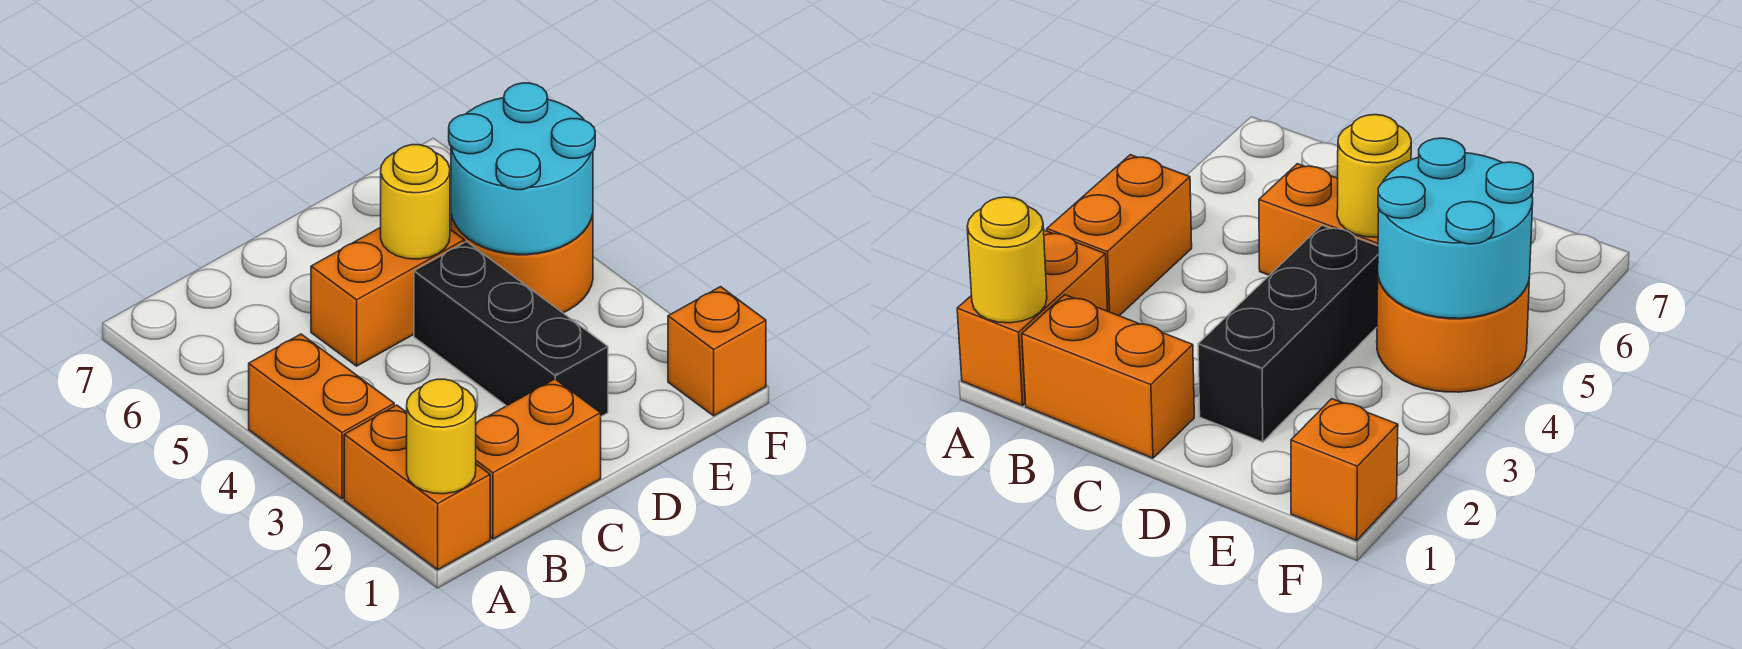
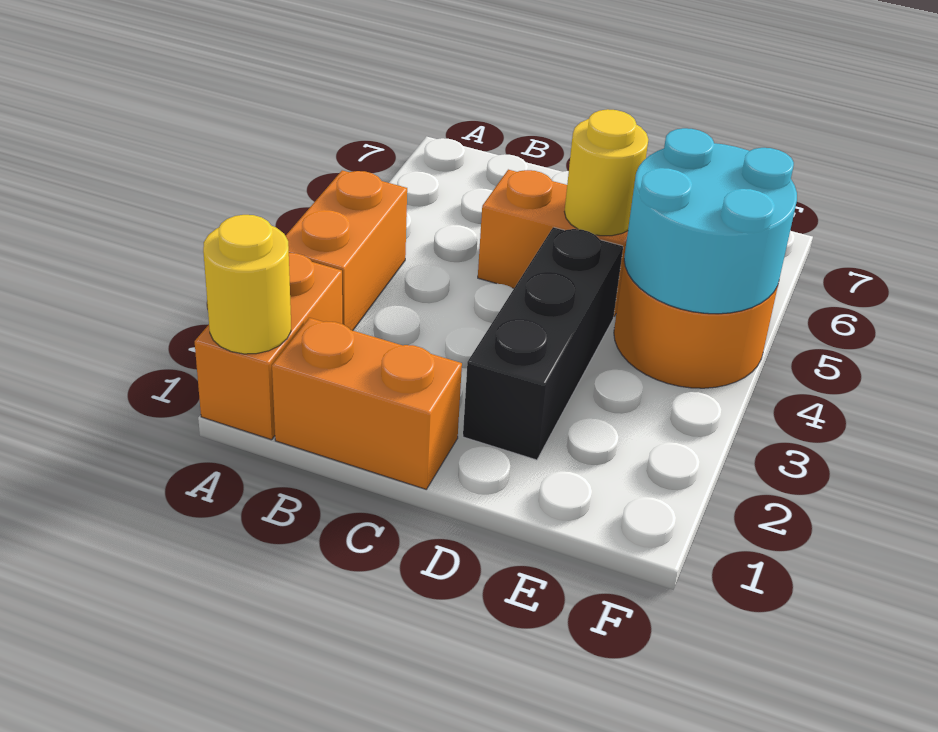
orange 1x1 brick [668,287,766,416] -> none

